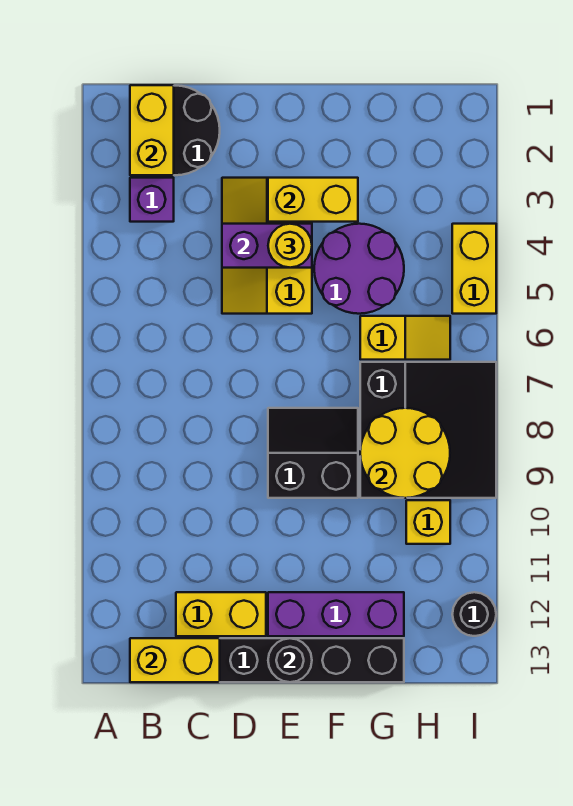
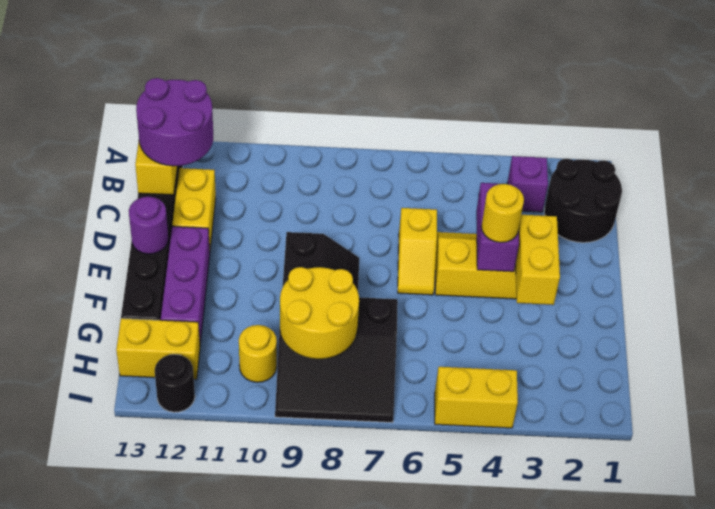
yellow 1x2 brick [130,85,174,175] -> yellow 1x2 brick moved to [116,318,200,380]
black 1x1 round brick [268,638,312,682] -> purple 1x1 round brick [129,197,168,254]
purple 2x2 round brick [314,224,404,314] -> purple 2x2 round brick moved to [136,78,213,166]
yellow 1x2 slope [360,316,450,360] -> yellow 1x2 slope moved to [398,208,437,295]
yellow 1x1 brick [406,500,450,544] -> yellow 1x1 round brick [239,325,277,382]

